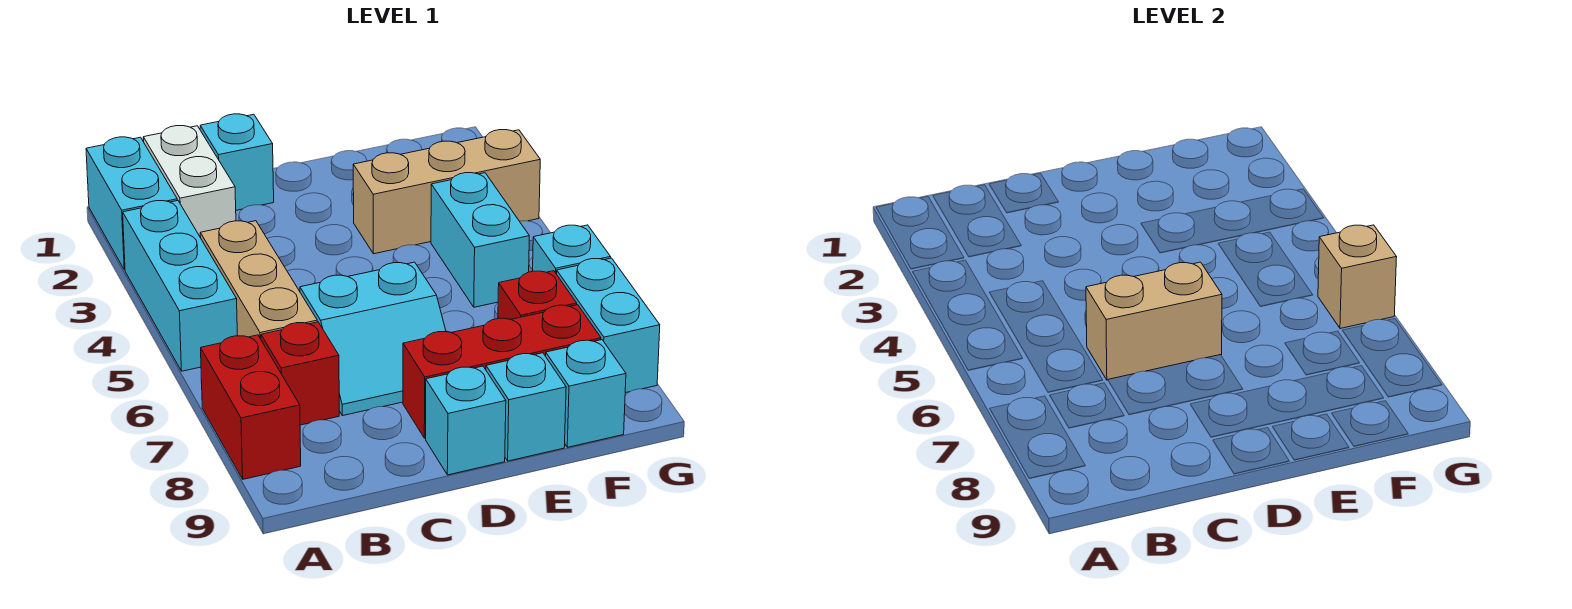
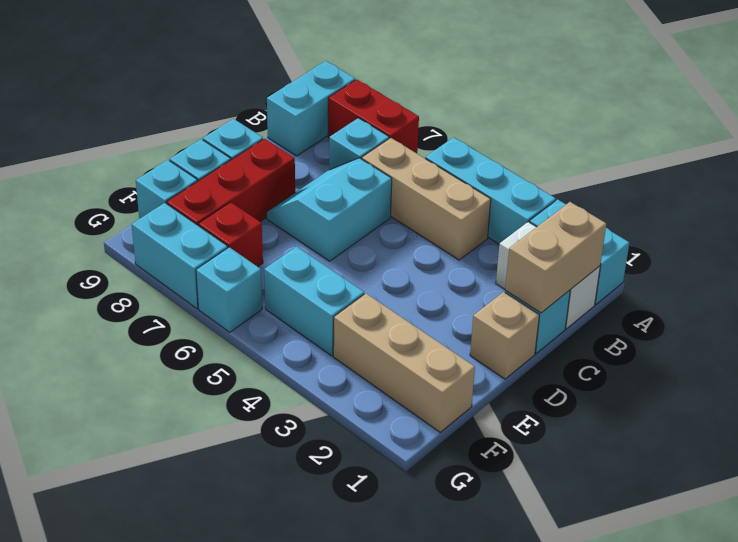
none -> cyan 1x2 brick [267,61,355,156]
red 1x1 brick [261,322,339,425] -> cyan 1x1 brick [329,118,389,170]
tan 1x2 brick [1086,262,1222,380] -> tan 1x2 brick moved to [505,202,606,313]
tan 1x3 brick [353,130,540,254] -> tan 1x3 brick turned to [333,293,475,432]
tan 1x1 brick [1318,225,1397,329] -> tan 1x1 brick moved to [470,292,539,379]

